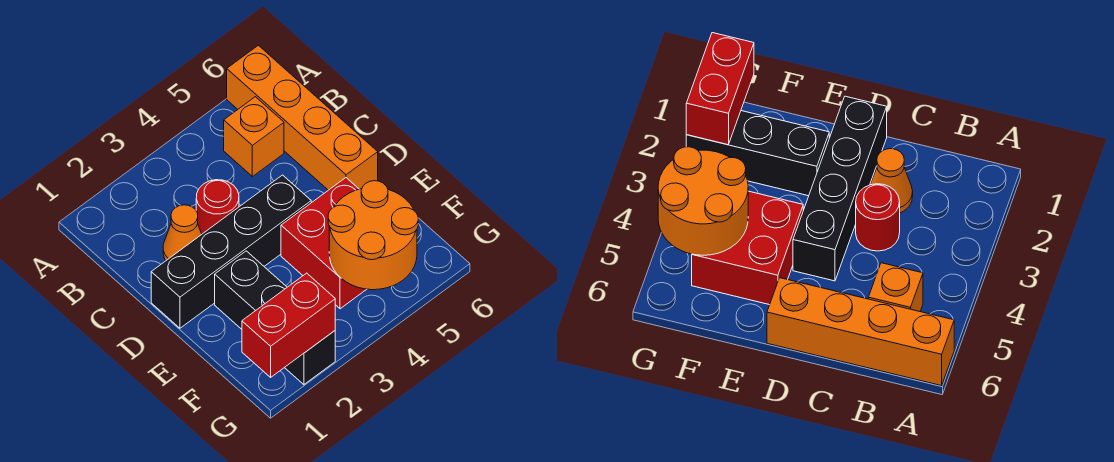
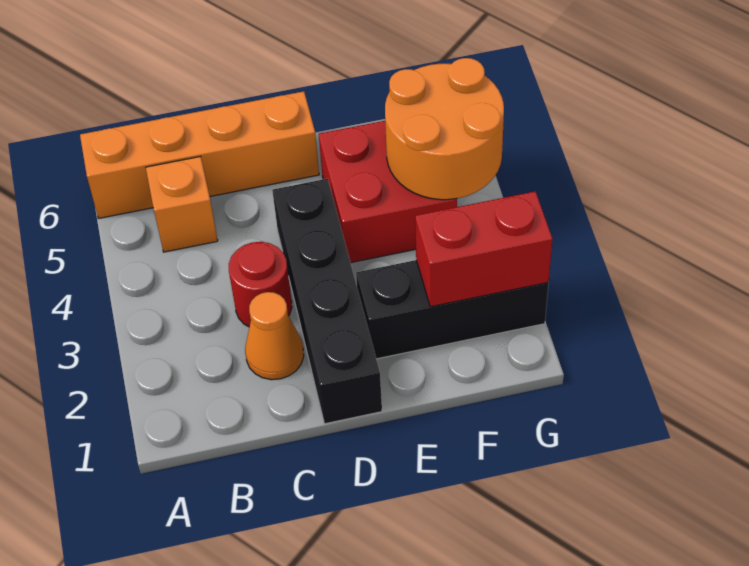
red 1x2 brick [242,273,335,377] -> red 1x2 brick turned to [415,191,552,307]

